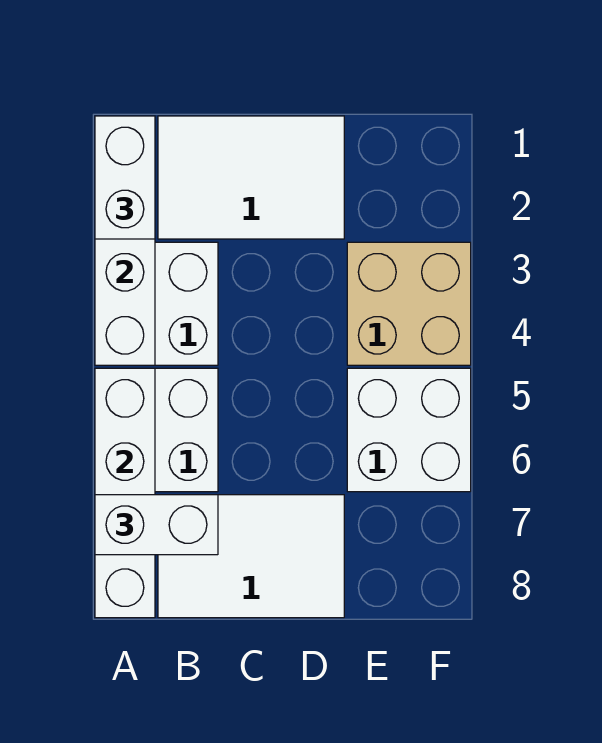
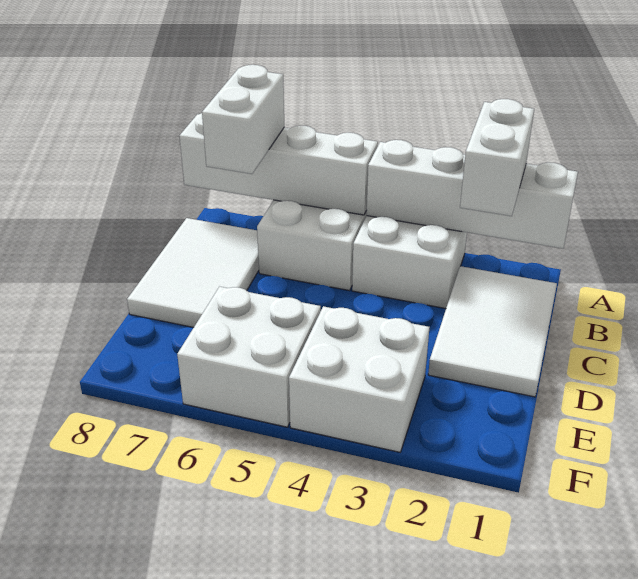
white 1x2 brick [95,116,155,239] -> white 1x2 brick turned to [460,99,534,216]
tan 2x2 brick [347,242,471,365] -> white 2x2 brick [289,306,429,452]

